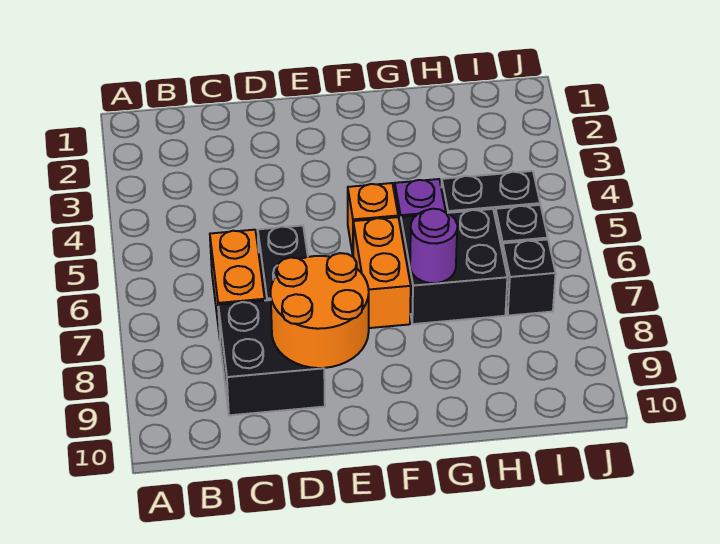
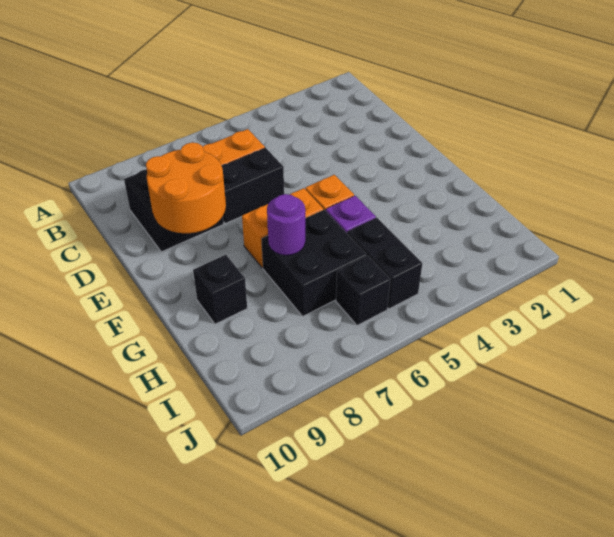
black 1x1 brick [502,239,556,316] -> black 1x1 brick moved to [193,255,247,324]

